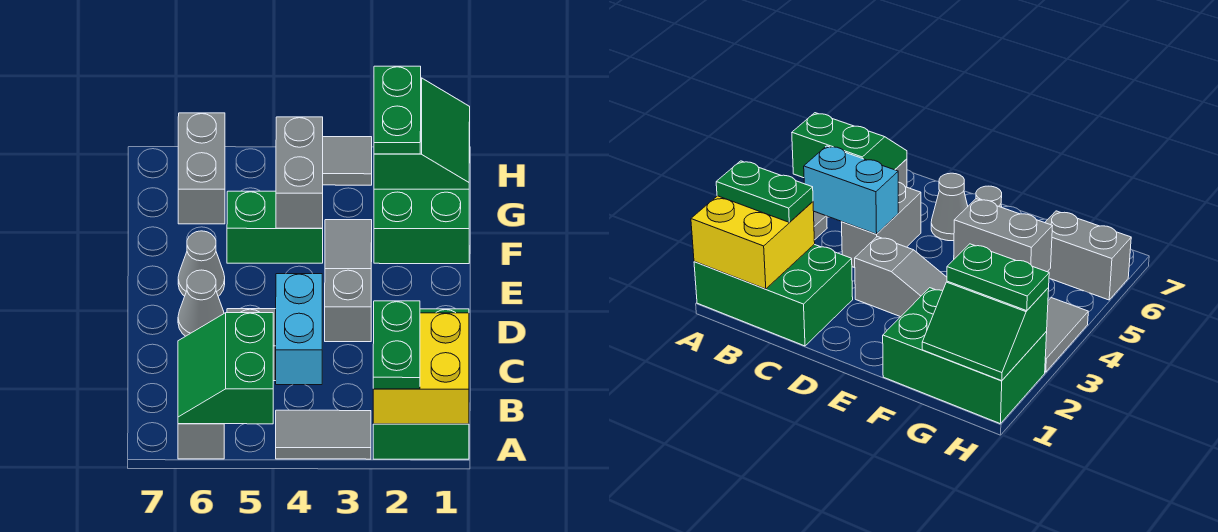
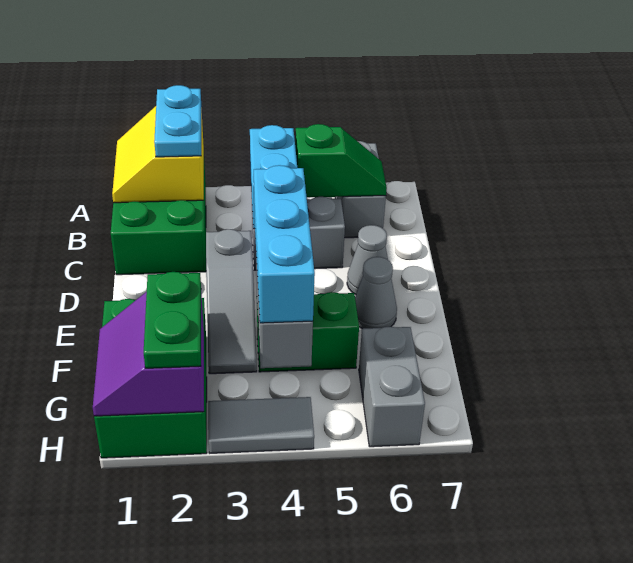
yellow 2x2 brick [373,313,469,424] -> yellow 2x2 slope [112,106,204,203]
green 1x2 plate [373,301,420,389] -> cyan 1x2 plate [154,85,201,157]
grey 1x2 tile [276,410,371,459] -> none
green 2x2 slope [178,313,273,424] -> green 1x2 slope [295,124,387,198]
none -> cyan 1x3 brick [254,165,315,323]
green 2x2 slope [374,78,470,189] -> purple 2x2 slope [93,292,204,416]

